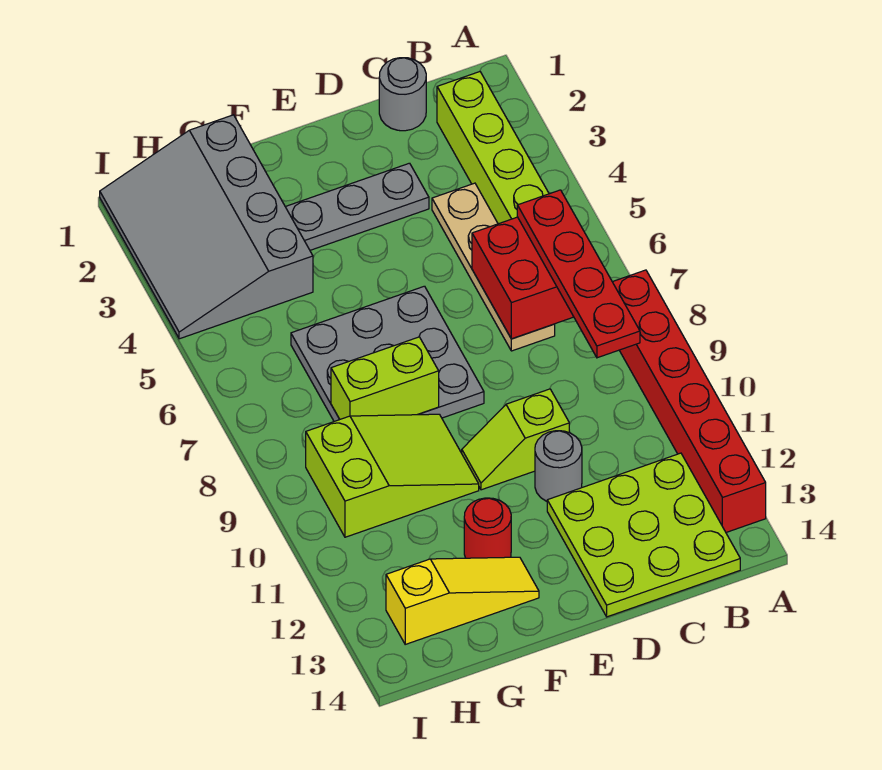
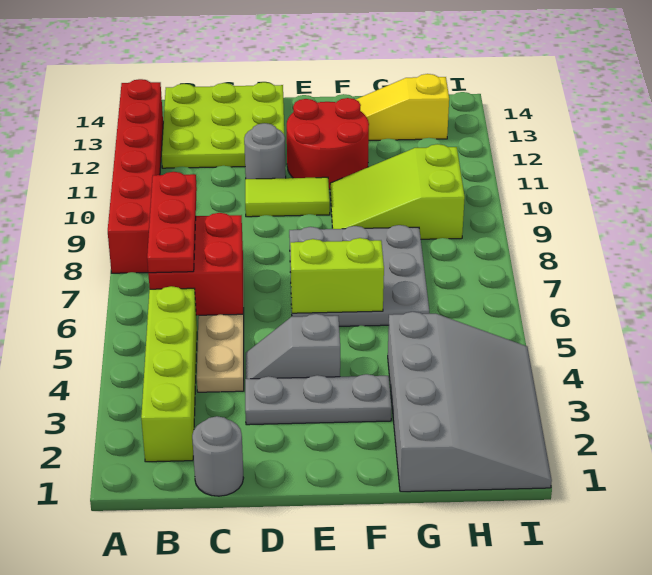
red 1x4 plate [517,190,640,358] -> red 1x3 plate [147,172,197,273]
none -> grey 1x2 slope [246,314,340,379]
lime 1x2 slope [462,389,569,490] -> lime 1x2 tile [245,177,330,217]
lime 1x2 brick [331,337,439,419] -> lime 1x2 brick moved to [290,238,384,313]
red 1x1 round brick [464,498,511,558] -> red 2x2 round brick [287,98,369,189]

